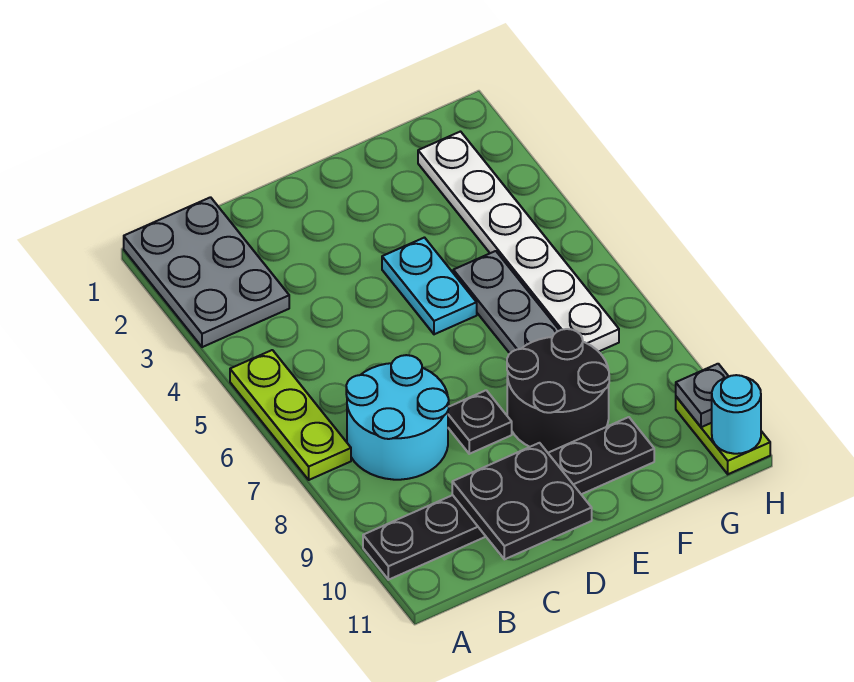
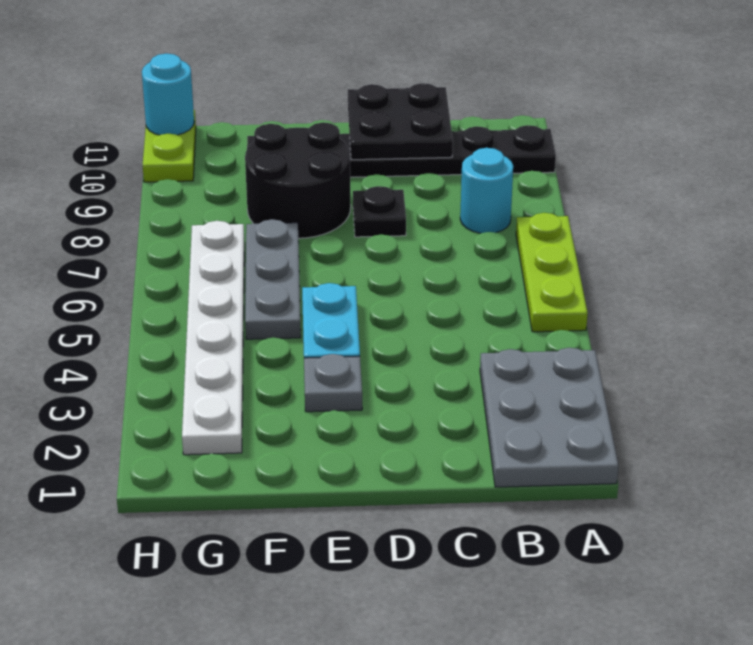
cyan 2x2 round brick [346,355,449,480] -> cyan 1x1 round brick [460,148,513,233]
grey 1x1 plate [676,364,729,427] -> grey 1x1 plate moved to [304,354,362,412]

